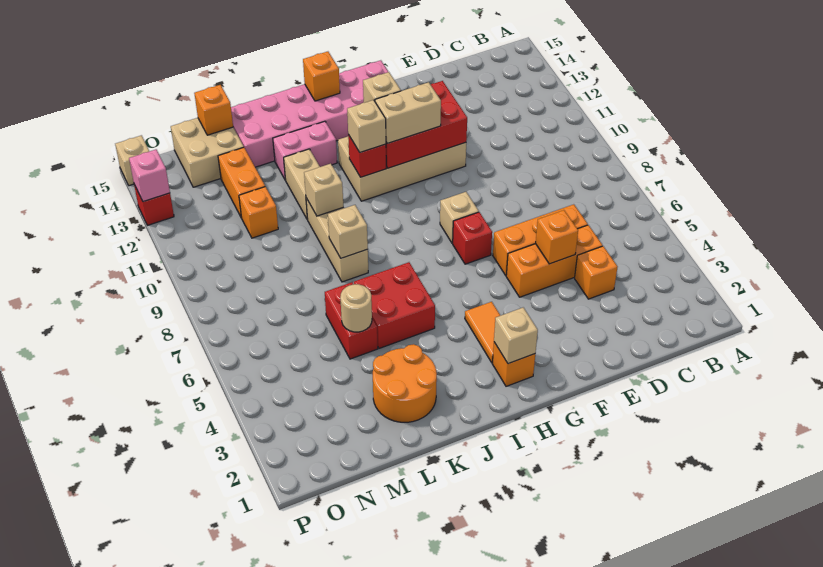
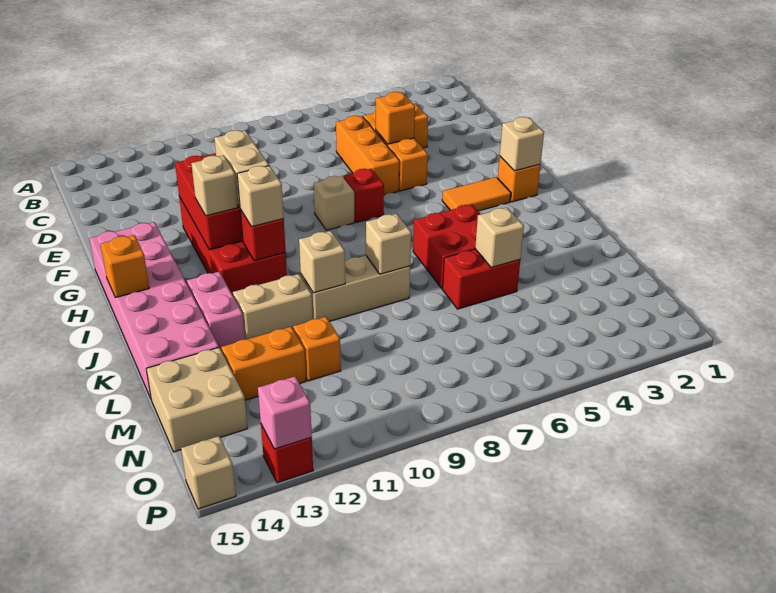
tan 2x4 brick [338,137,466,201] -> red 2x4 brick [179,197,287,295]
orange 2x2 round brick [373,344,437,422] -> none
tan 1x1 round brick [340,284,372,332] -> tan 1x1 brick [475,208,524,268]
orange 1x1 brick [194,85,233,135] -> none

